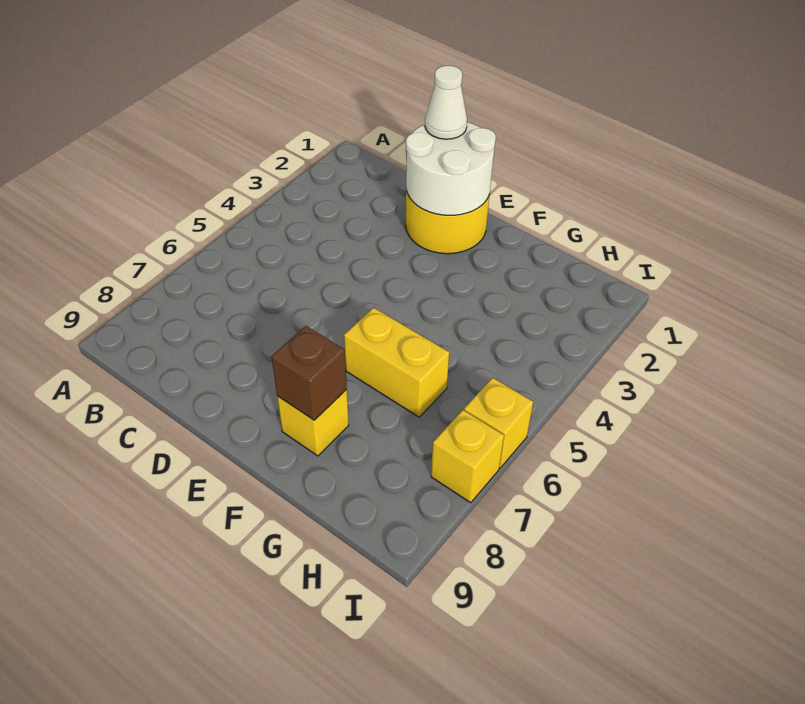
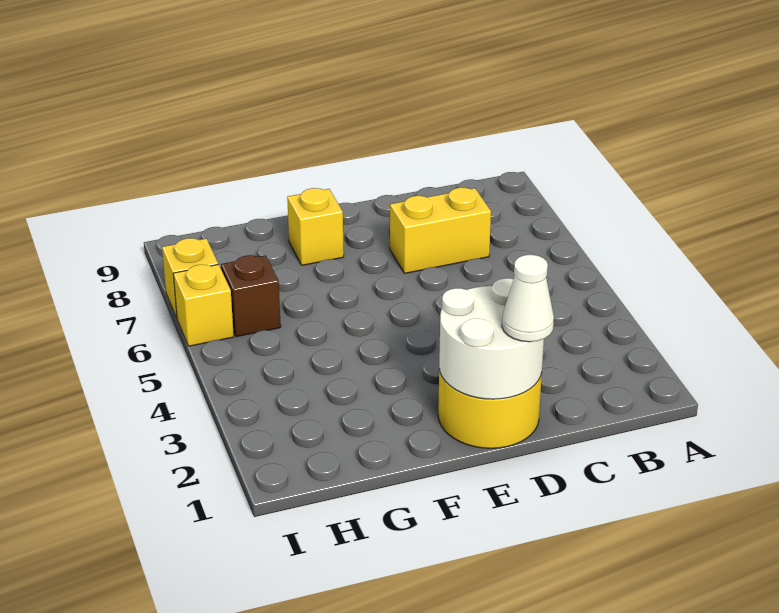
yellow 1x2 brick [344,308,449,417] -> yellow 1x2 brick moved to [390,188,491,273]
brown 1x1 brick [271,326,347,420] -> brown 1x1 brick moved to [221,255,281,337]

